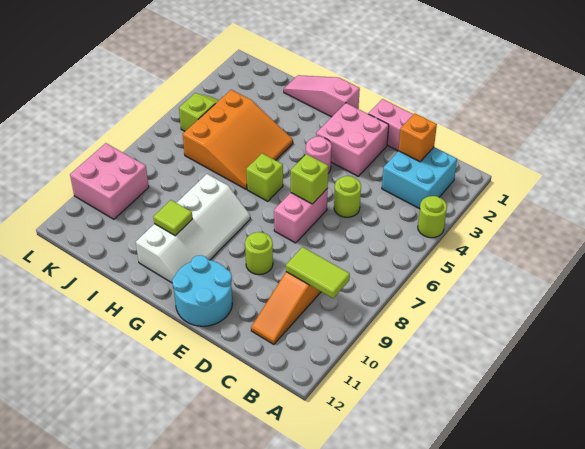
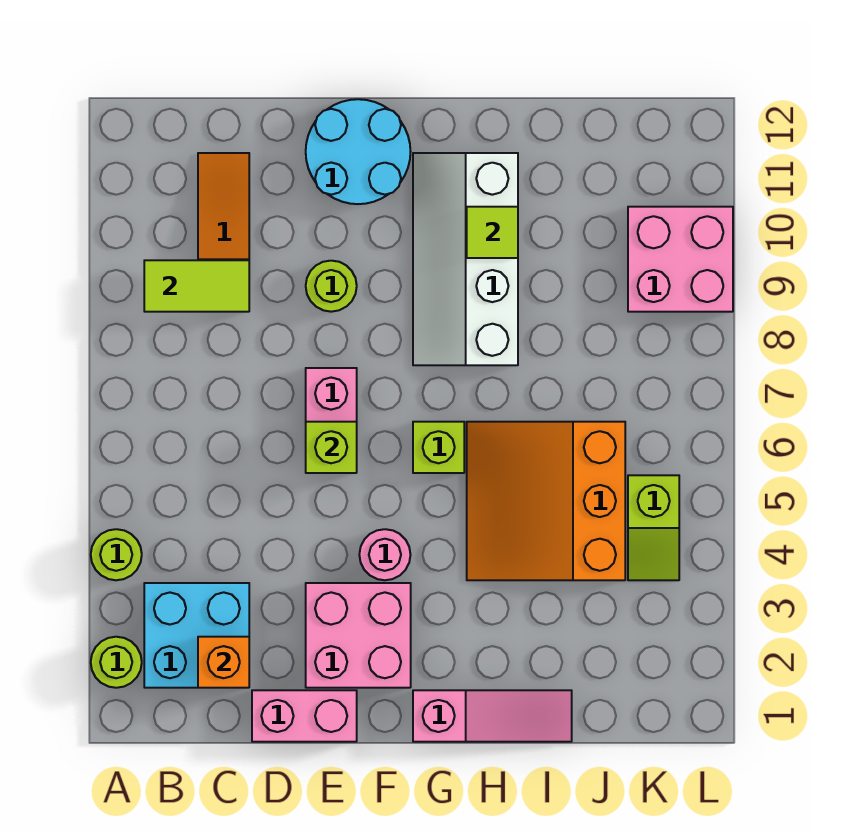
lime 1x1 round brick [334,176,361,217] -> lime 1x1 round brick moved to [91,637,142,688]

